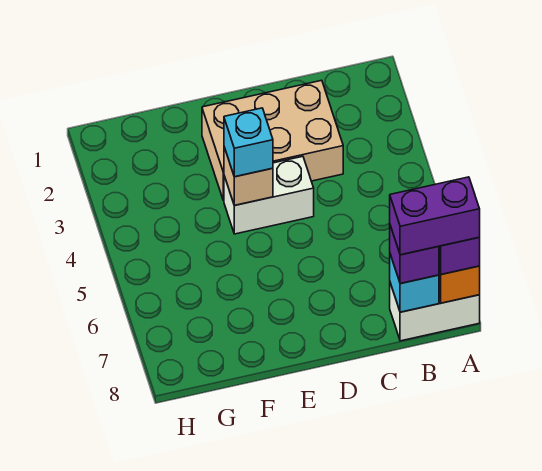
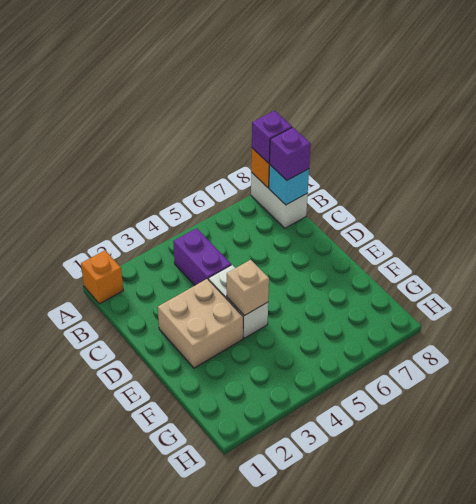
none -> orange 1x1 brick [81,250,123,304]
purple 1x2 brick [390,177,480,255] -> purple 1x2 brick moved to [173,228,231,285]
tan 2x3 brick [202,80,343,201] -> tan 2x2 brick [158,279,243,368]
cyan 1x1 brick [224,108,273,177] -> none

